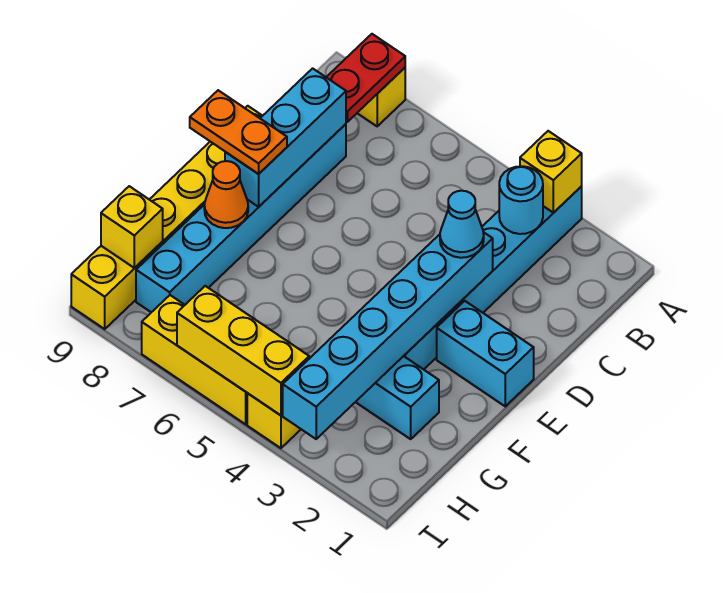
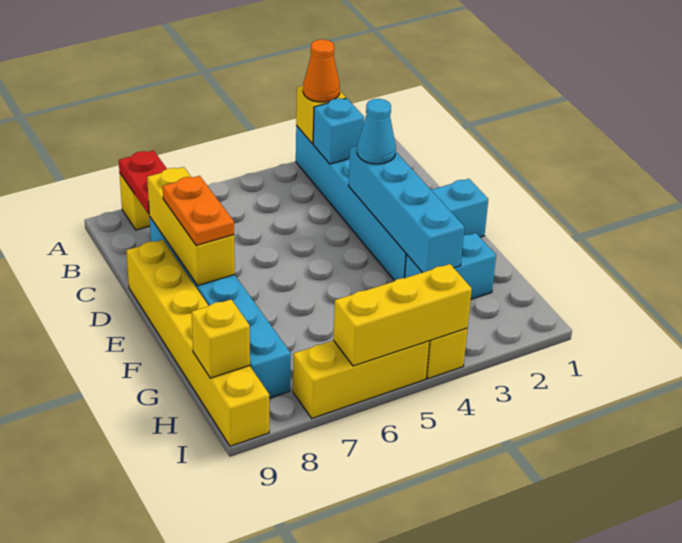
cyan 1x1 round brick [499,166,543,234] -> cyan 1x1 brick [313,98,364,164]
cyan 1x3 brick [225,68,346,207] -> yellow 1x3 brick [147,167,235,286]
cyan 1x6 brick [283,232,493,439] -> cyan 1x4 brick [349,146,464,273]
orange 1x2 plate [190,90,287,174] -> orange 1x2 plate turned to [163,176,234,245]
orange 1x1 cone [204,161,248,228] -> orange 1x1 cone moved to [303,39,340,102]

